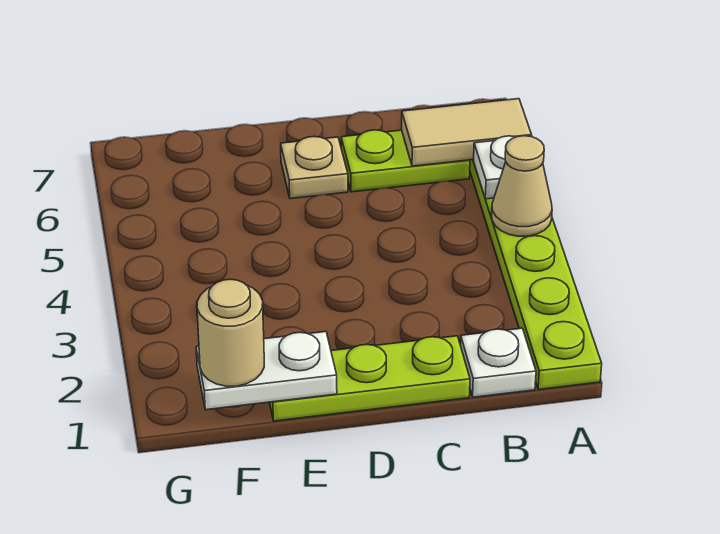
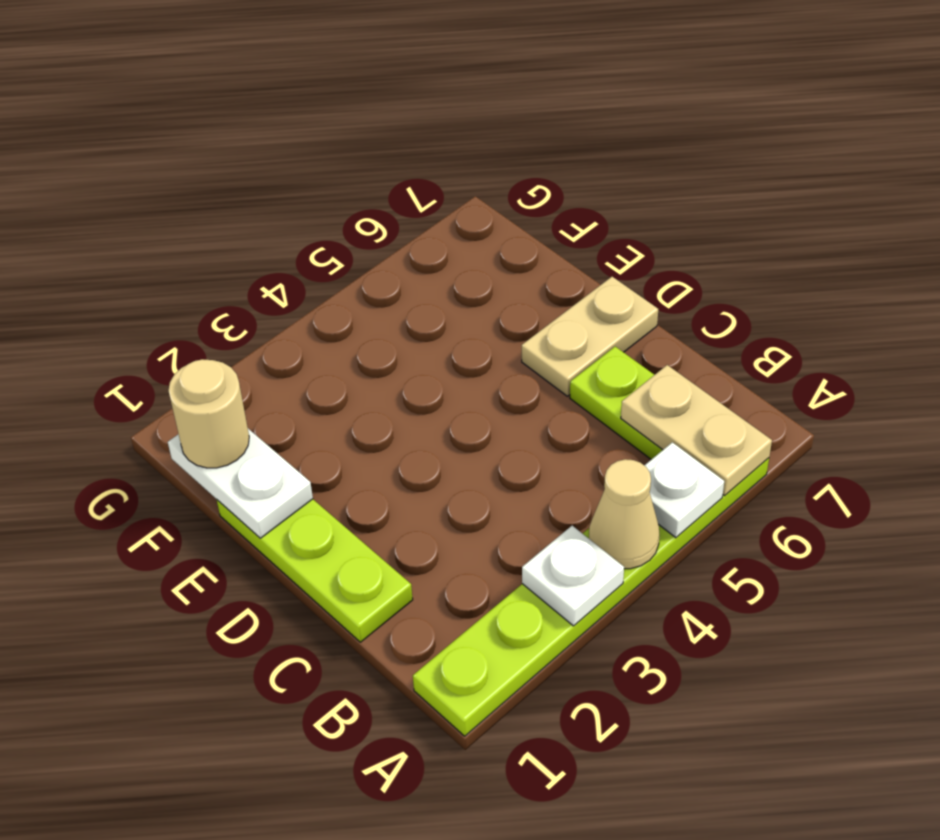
tan 1x2 tile [402,99,532,166] -> tan 1x2 plate [621,365,772,496]
white 1x1 plate [460,328,536,397] -> white 1x1 plate moved to [522,526,624,626]
tan 1x1 plate [281,137,348,199] -> tan 1x2 plate [522,277,658,396]

